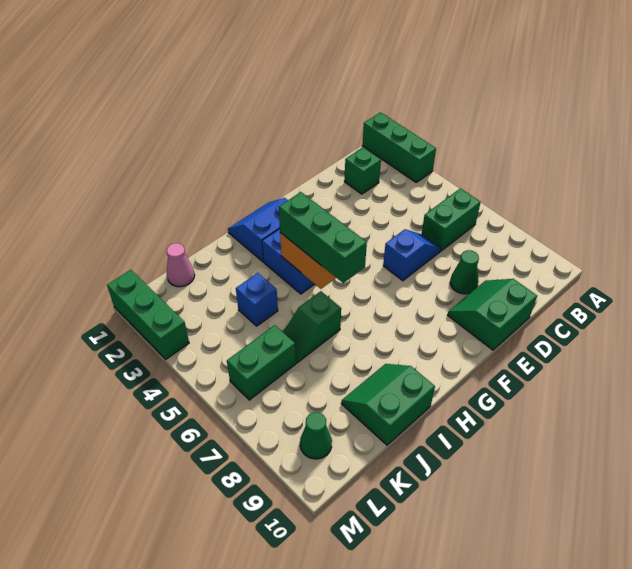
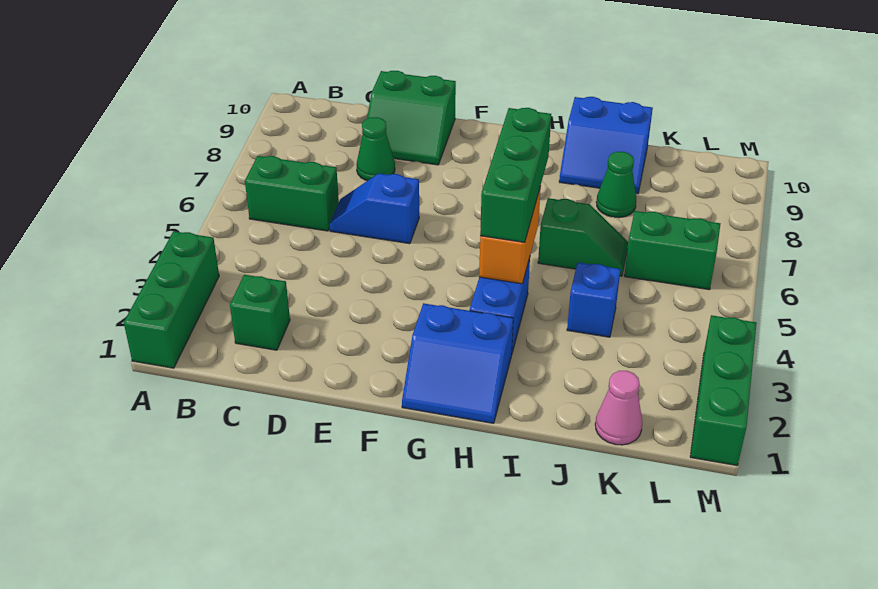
green 2x2 slope [341,364,435,445] -> blue 2x2 slope [559,97,653,194]
green 1x1 cone [300,412,332,459] -> green 1x1 cone moved to [596,152,636,218]

